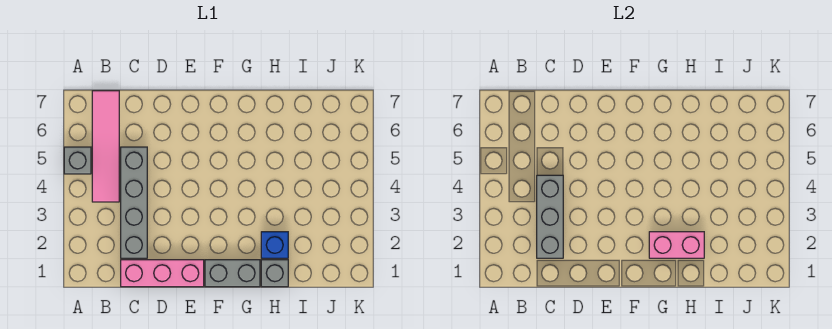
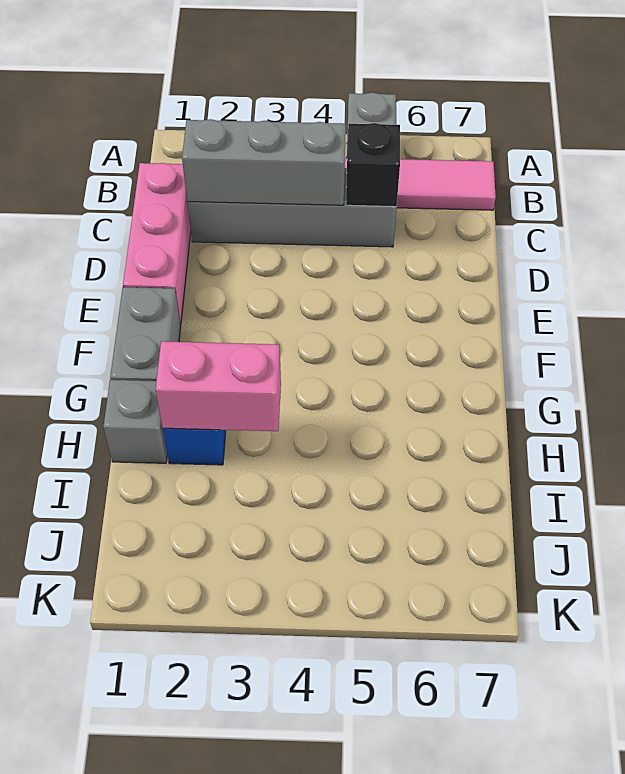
none -> black 1x1 brick [346,123,400,207]
pink 1x2 brick [649,232,704,258] -> pink 1x2 brick turned to [156,341,281,431]

